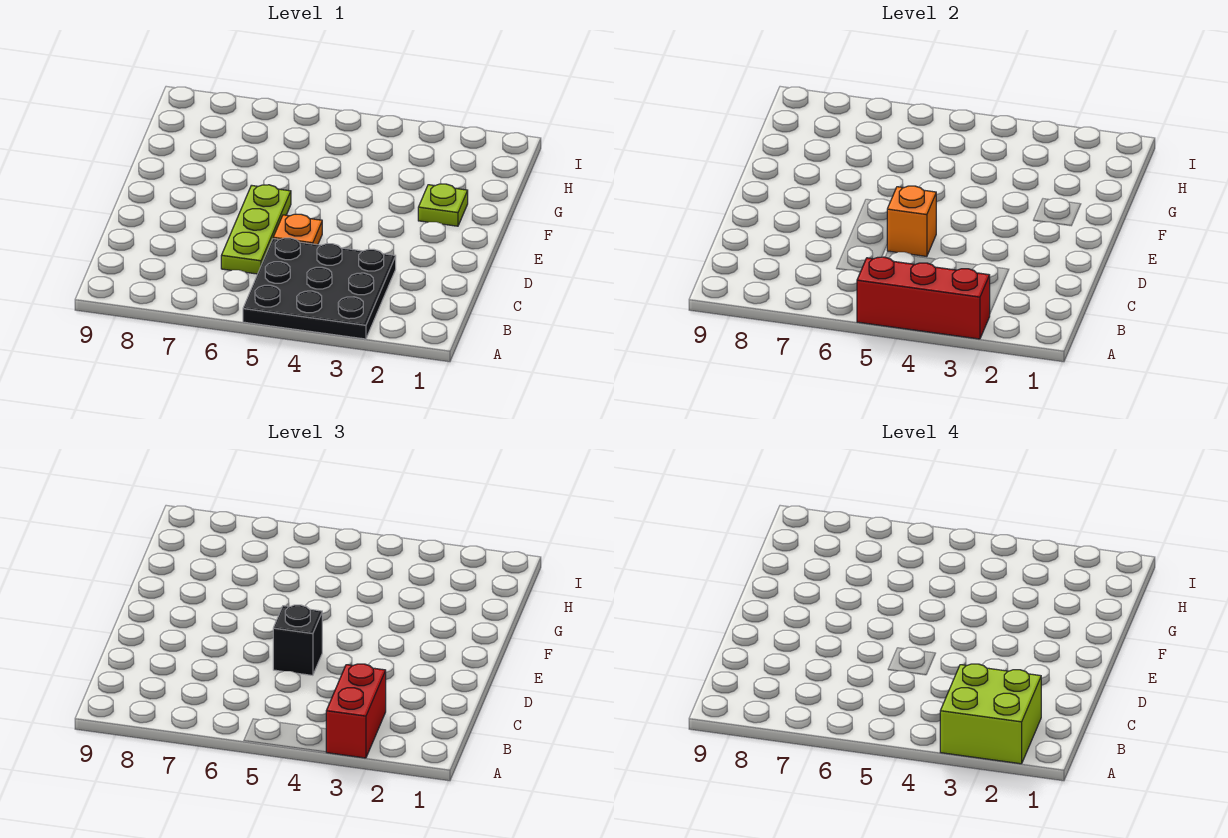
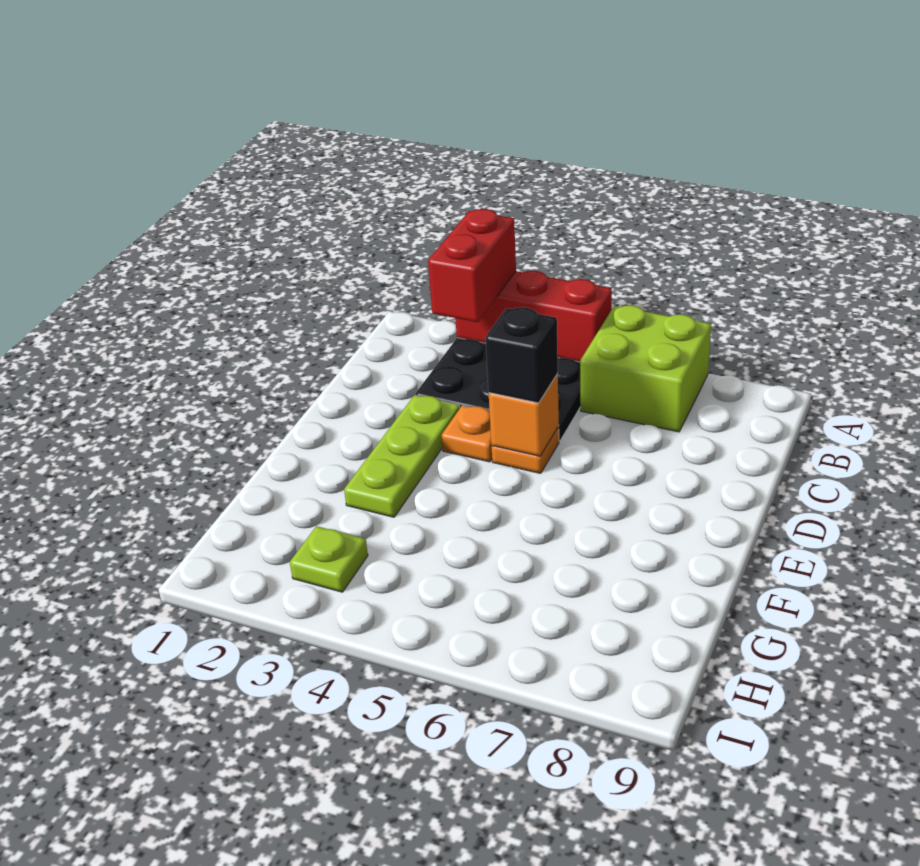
lime 2x2 brick [940,664,1041,764] -> lime 2x2 brick moved to [580,305,711,432]
lime 1x3 plate [221,185,291,274] -> lime 1x3 plate moved to [344,395,460,517]
none -> orange 1x1 plate [442,406,492,462]
lime 1x1 plate [418,184,468,226] -> lime 1x1 plate moved to [290,526,368,592]

